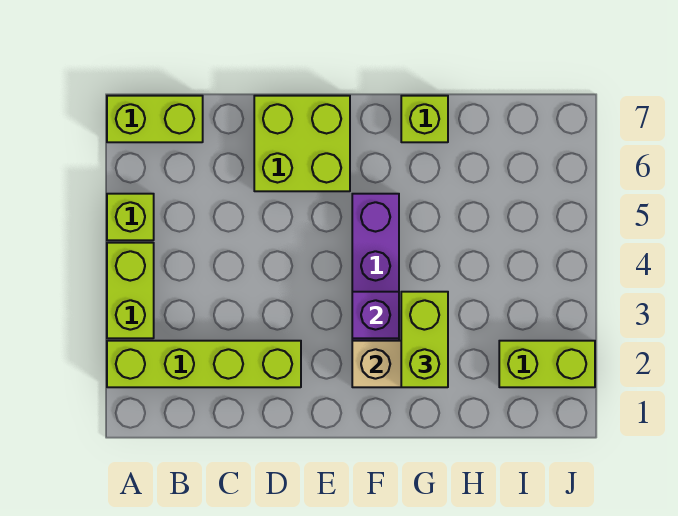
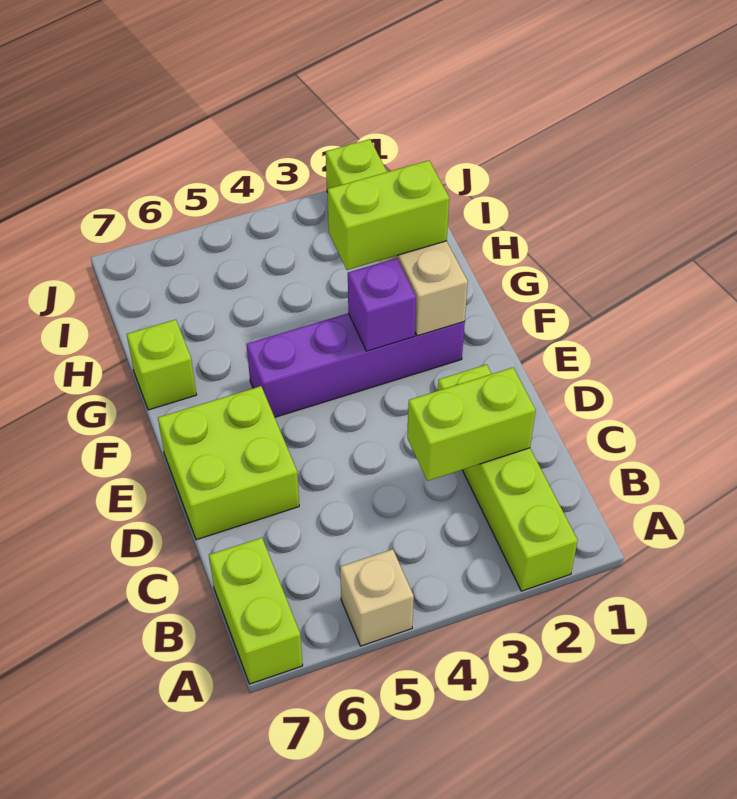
lime 1x2 brick [107,243,154,338] -> lime 1x2 brick moved to [407,368,536,481]
lime 1x1 brick [107,194,154,240] -> tan 1x1 brick [340,549,414,646]

